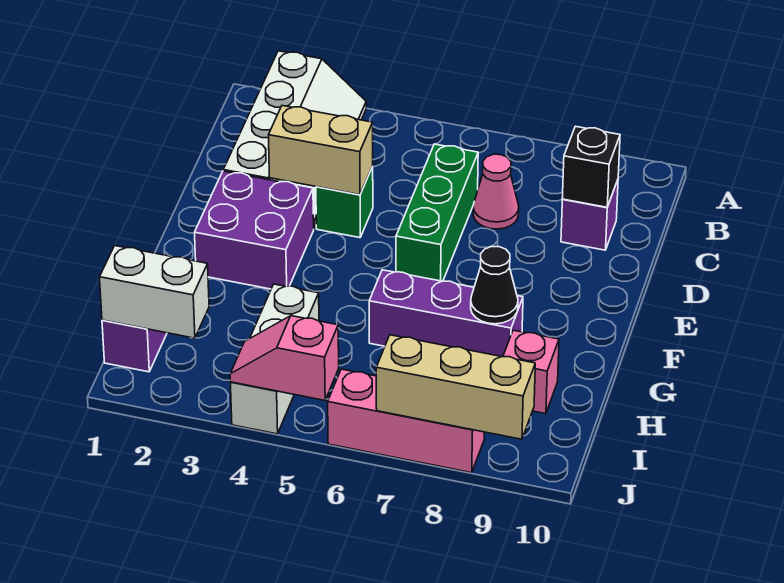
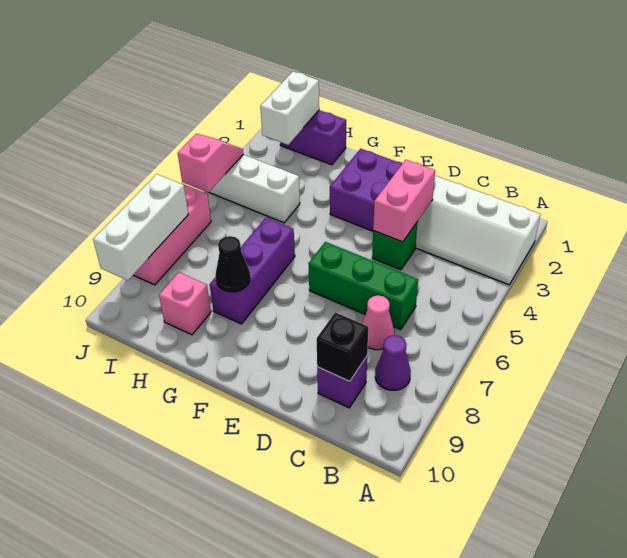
none -> purple 1x1 cone [375,335,411,390]
tan 1x2 brick [269,106,373,195] -> pink 1x2 brick [373,160,435,242]
tan 1x3 brick [376,335,535,439] -> white 1x3 brick [93,174,188,280]

